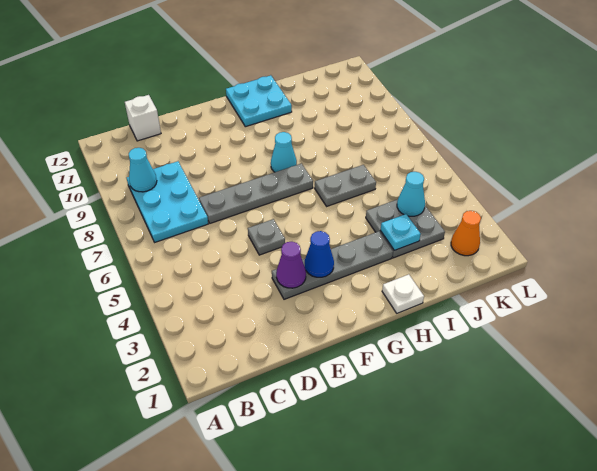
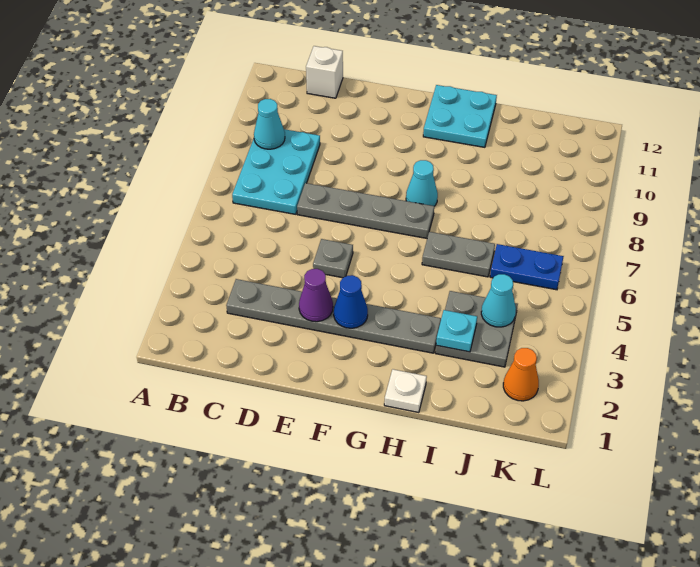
grey 1x4 plate [272,231,393,299] -> grey 1x6 plate [226,279,441,353]
none -> blue 1x2 plate [490,244,564,290]

